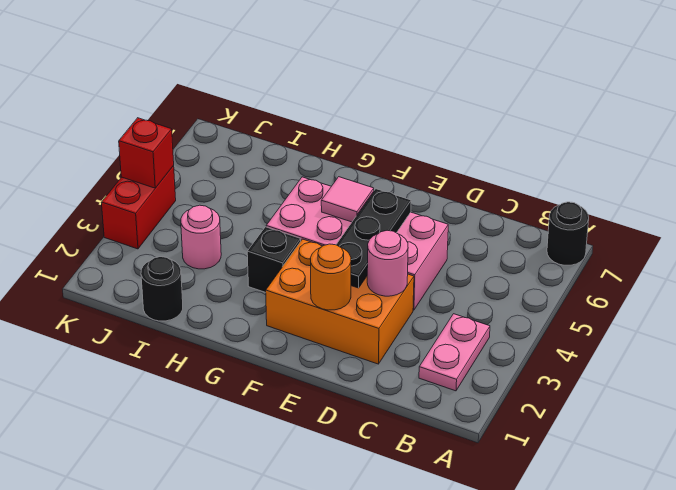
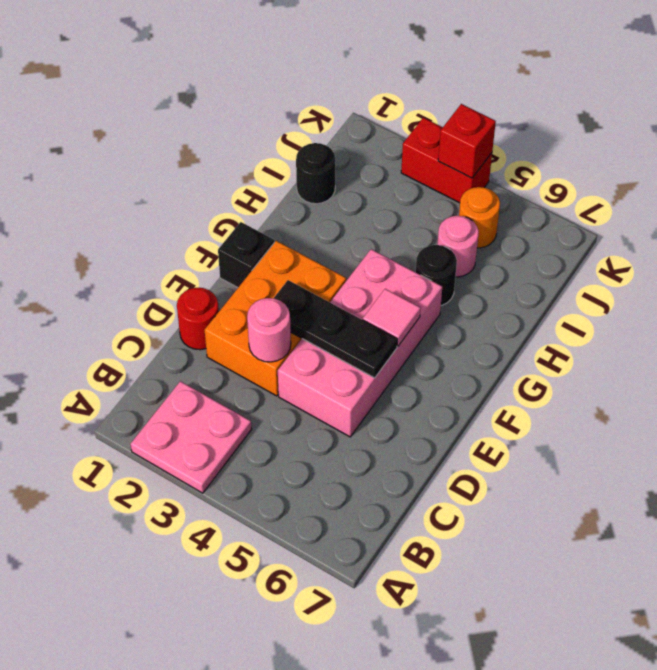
black 1x1 round brick [547,202,589,265] -> black 1x1 round brick moved to [416,245,457,306]
pink 1x2 plate [419,314,490,391] -> pink 2x2 plate [131,381,252,493]
none -> red 1x1 round brick [177,288,219,350]
orange 1x1 round brick [310,244,351,310] -> orange 1x1 round brick moved to [459,187,500,248]
black 1x1 brick [247,227,301,293] -> black 1x1 brick moved to [218,222,274,287]
pink 1x1 round brick [181,205,221,269] -> pink 1x1 round brick moved to [437,216,479,277]

